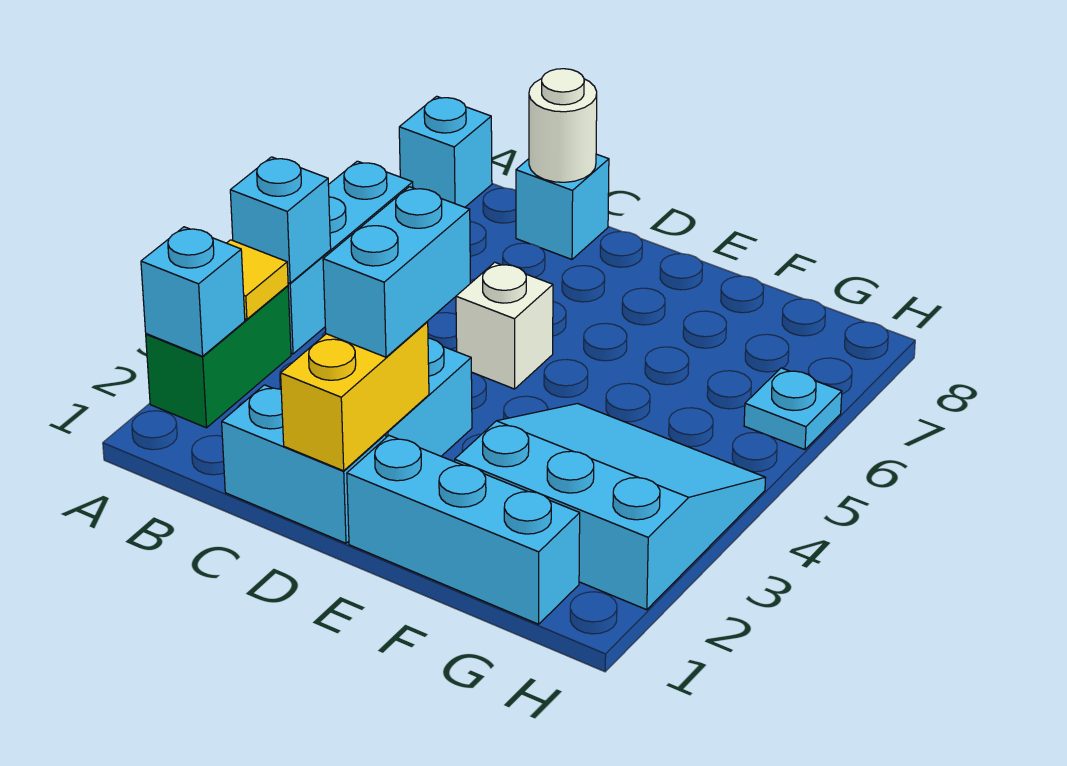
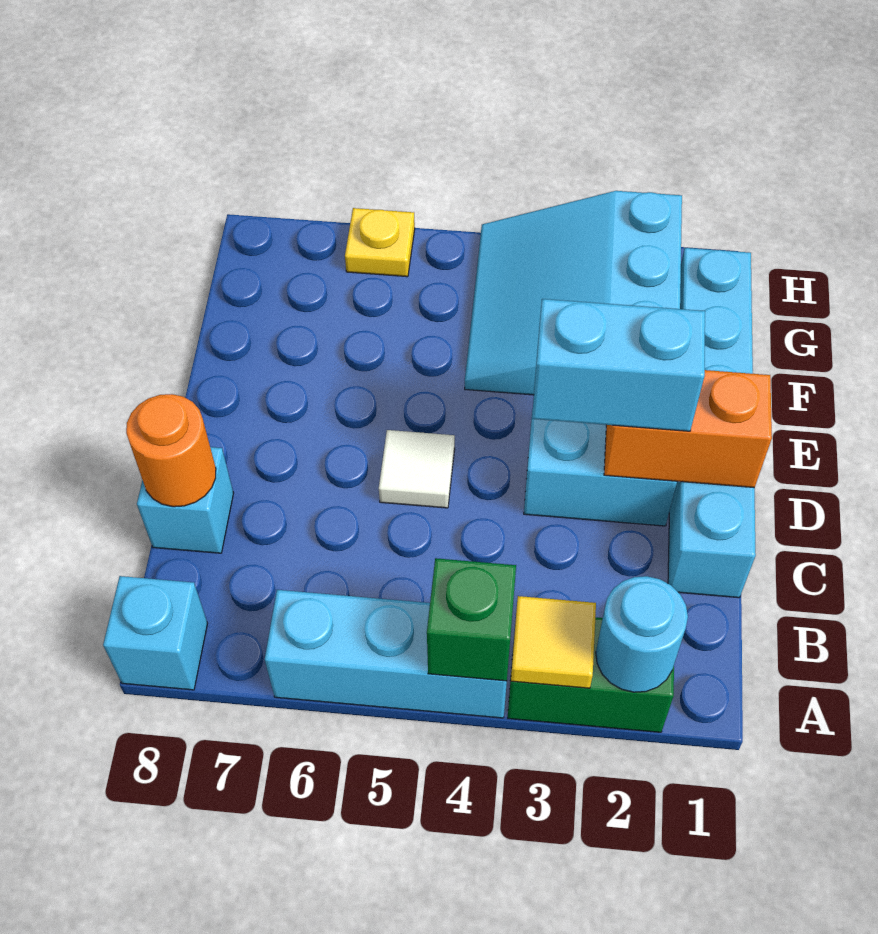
cyan 1x1 brick [141,227,245,356] -> cyan 1x1 round brick [596,576,688,692]
cyan 1x1 brick [230,157,331,283] -> green 1x1 brick [427,558,516,681]
white 1x1 round brick [529,69,597,182] -> orange 1x1 round brick [126,394,216,507]
yellow 1x2 brick [281,322,429,471] -> orange 1x2 brick [604,370,772,488]
white 1x1 brick [456,262,553,389] -> white 1x1 tile [379,430,455,508]
cyan 1x1 plate [744,368,842,450] -> yellow 1x1 plate [345,208,415,277]

